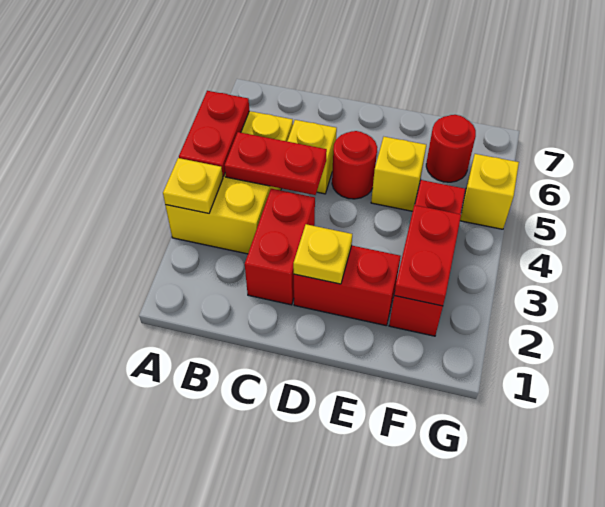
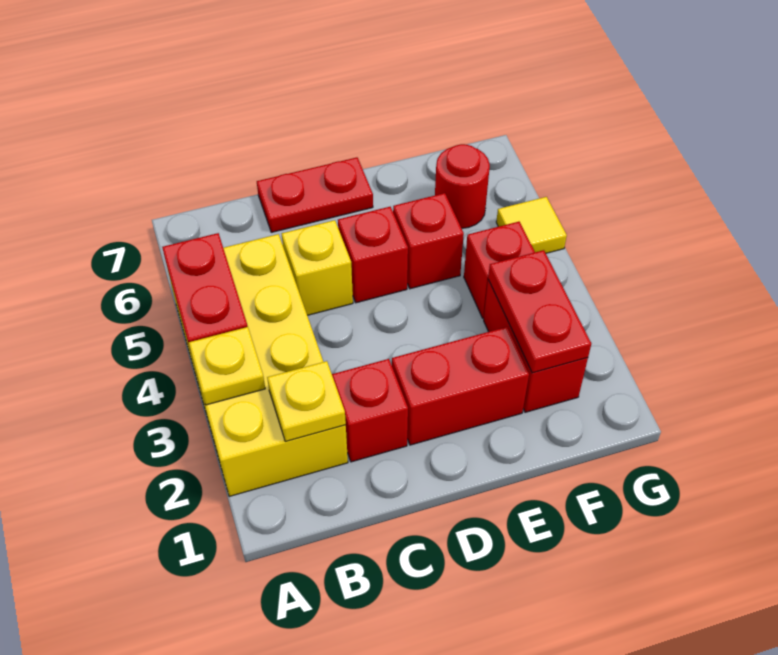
yellow 2x3 brick [165,111,293,254] -> yellow 2x4 brick [167,234,348,496]
red 1x2 plate [225,132,327,195] -> red 1x2 plate moved to [257,157,373,232]
red 1x2 brick [245,189,315,305] -> red 1x1 brick [332,359,408,462]
yellow 1x1 plate [293,224,352,284] -> yellow 1x1 plate moved to [267,361,346,441]
red 1x1 round brick [332,131,377,199] -> red 1x1 brick [338,207,408,303]
yellow 1x1 brick [371,137,426,211] -> red 1x1 brick [393,193,464,289]
yellow 1x1 brick [460,154,519,229] -> yellow 1x1 tile [496,197,567,253]

